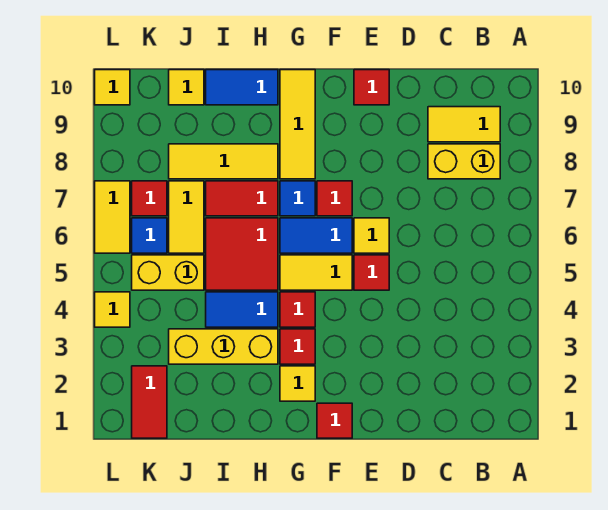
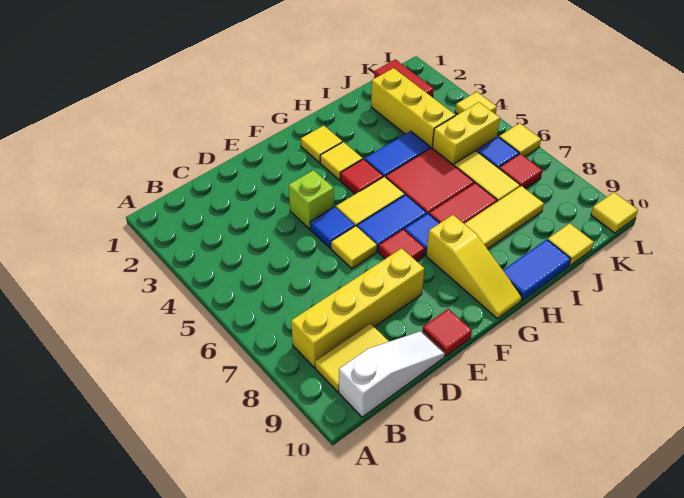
yellow 1x2 brick [428,144,500,179] -> yellow 1x4 brick [291,248,424,368]
none -> white 1x3 slope [339,331,445,417]
none -> lime 1x1 brick [289,170,334,229]
red 1x1 tile [354,255,389,290] -> blue 1x1 tile [310,207,355,248]
red 1x1 tile [317,403,352,438] -> none
red 1x1 tile [280,329,315,364] -> yellow 1x1 tile [320,142,363,180]
yellow 1x3 tile [280,70,315,179] -> yellow 1x3 slope [426,215,522,319]
yellow 1x3 brick [169,329,278,364] -> yellow 1x3 brick turned to [371,68,455,148]
yellow 1x2 tile [95,181,130,253] -> yellow 1x1 tile [499,123,541,157]

